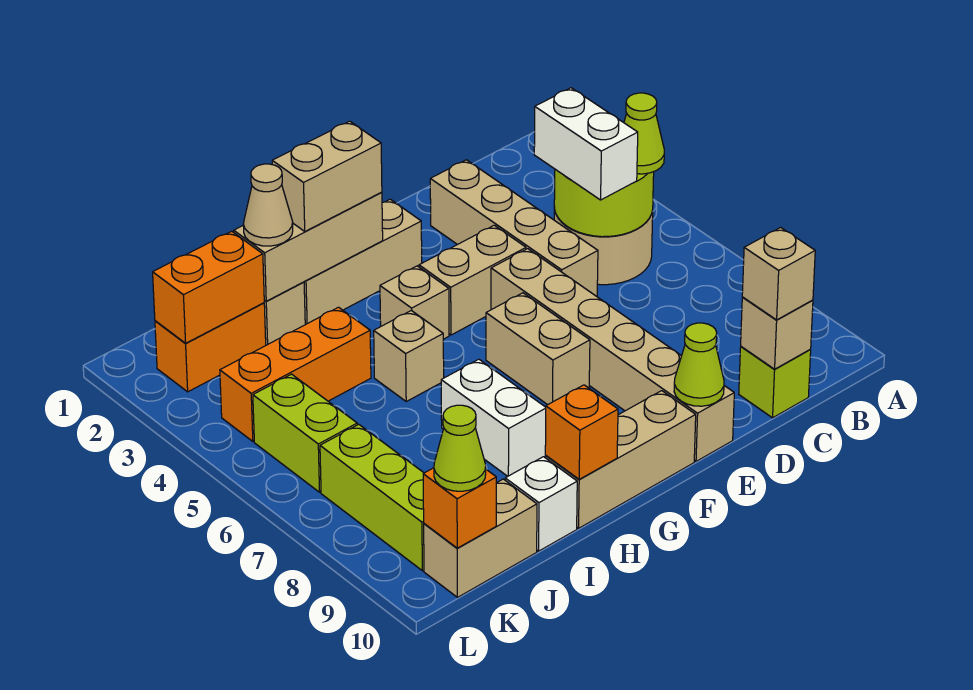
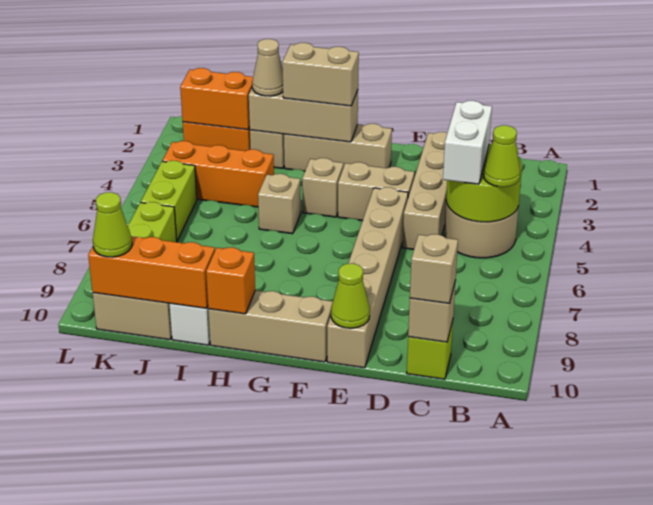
tan 1x2 brick [486,293,590,405] -> none
white 1x2 brick [441,359,546,476] -> none
orange 1x1 brick [423,468,496,548] -> orange 1x3 brick [88,236,215,308]

